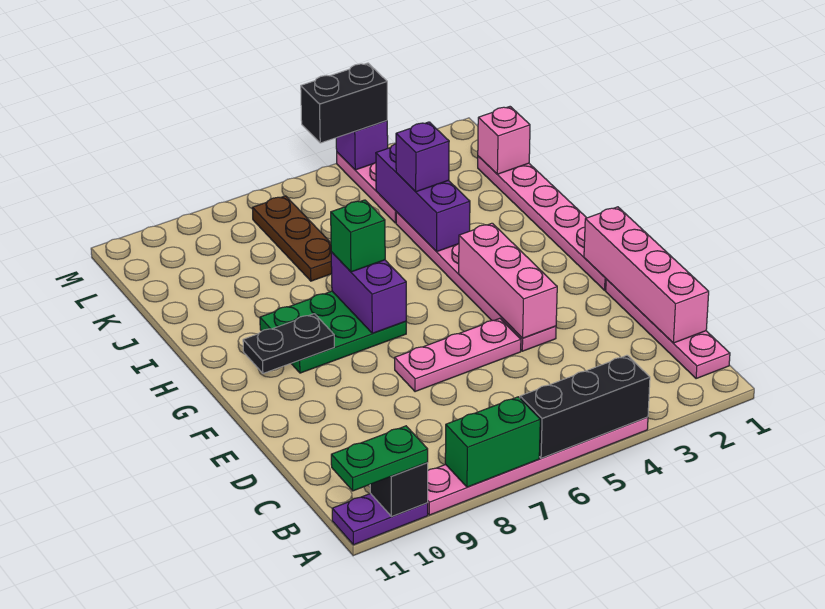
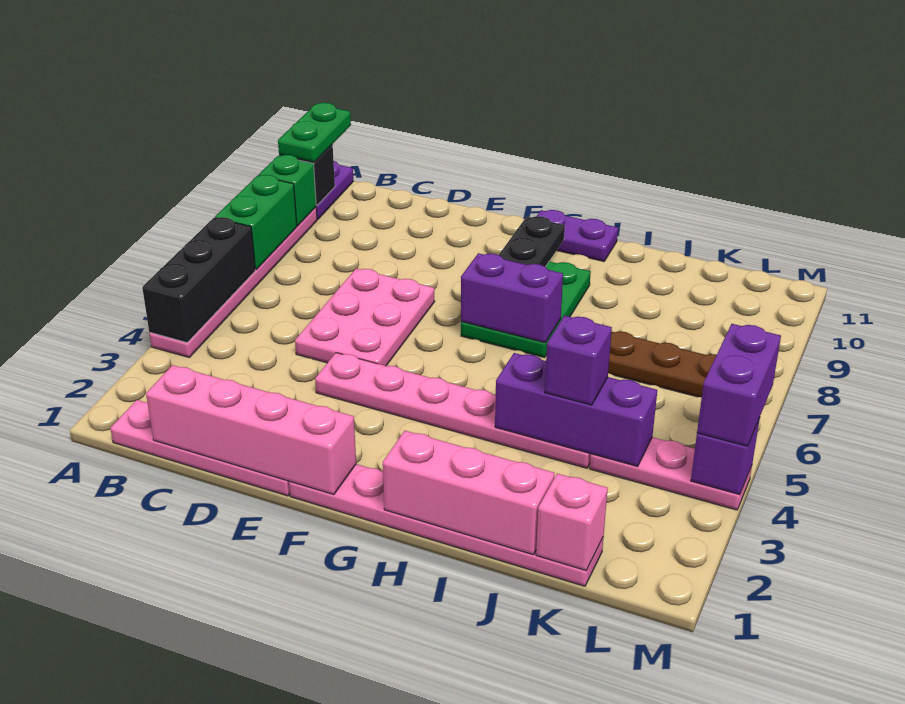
pink 1x3 brick [459,223,557,338] -> pink 1x3 brick moved to [383,431,555,555]
pink 1x3 plate [395,318,521,392] -> pink 2x3 plate [295,269,435,366]
none -> purple 1x2 plate [537,210,618,261]
green 1x1 brick [331,200,385,272] -> green 1x1 brick moved to [259,155,317,226]
black 1x2 brick [301,63,387,143] -> purple 1x2 brick [697,324,781,446]

